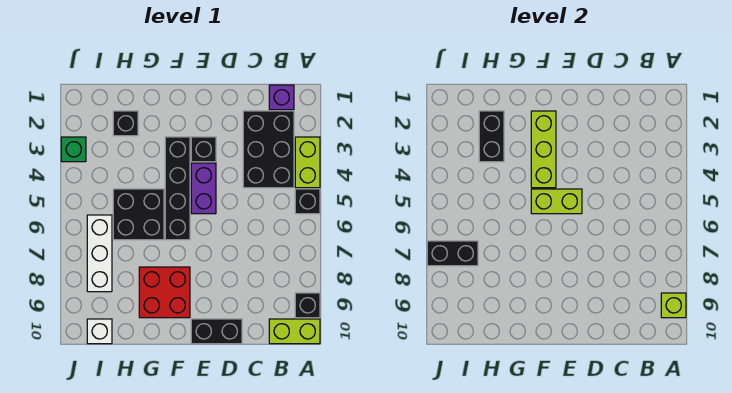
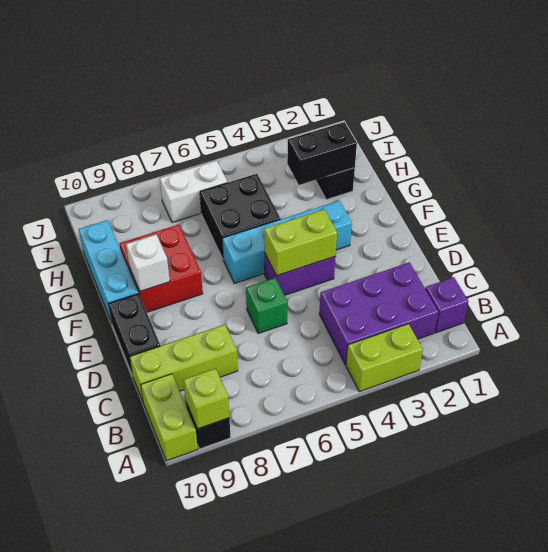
black 1x1 brick [295,189,320,214] -> none
black 2x3 brick [243,111,294,188] -> purple 2x3 brick [319,262,438,365]
black 1x1 brick [191,137,216,162] -> none
lime 1x2 brick [531,189,582,214] -> lime 1x2 brick turned to [264,209,337,276]
lime 1x3 brick [531,111,556,188] -> lime 1x3 brick moved to [130,325,238,403]
black 1x4 brick [165,137,190,240] -> cyan 1x4 brick [222,201,352,283]
none -> cyan 1x3 brick [79,220,138,323]
white 1x3 brick [87,215,112,292] -> white 1x2 brick [160,161,227,222]
black 1x2 brick [427,241,478,266] -> none
white 1x1 brick [87,319,112,344] -> white 1x1 brick moved to [126,235,170,291]
green 1x1 brick [61,137,86,162] -> green 1x1 brick moved to [246,278,288,334]

